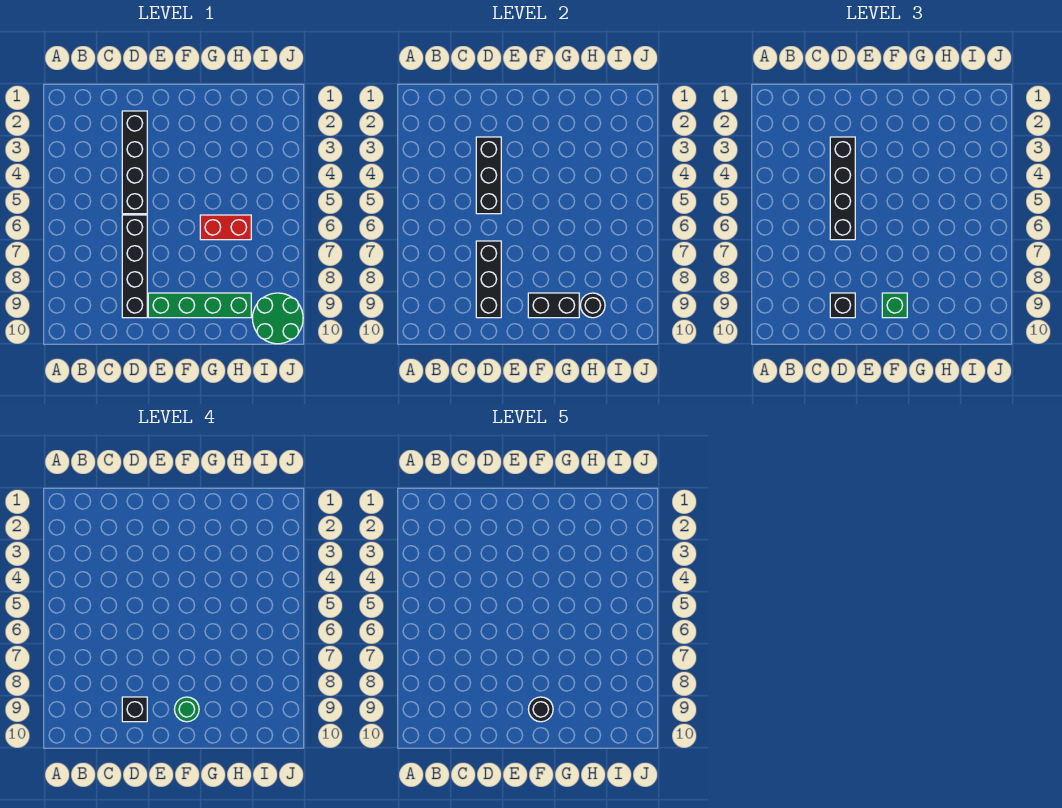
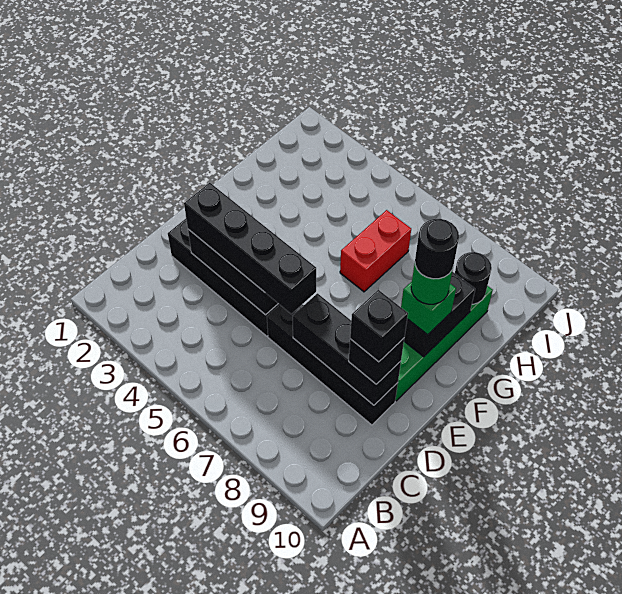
green 2x2 round brick [252,293,303,344] -> none

